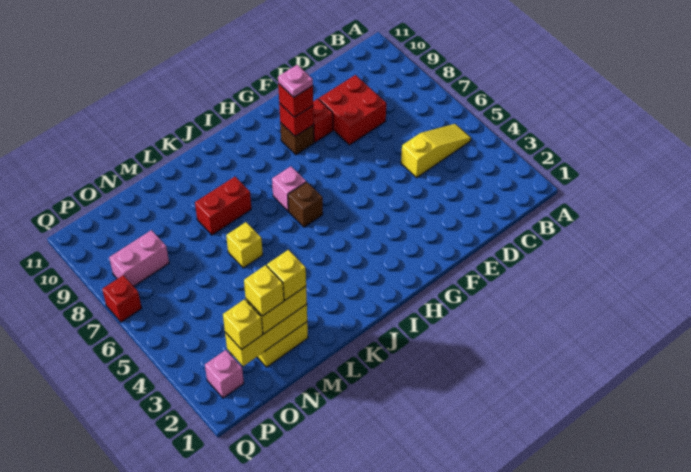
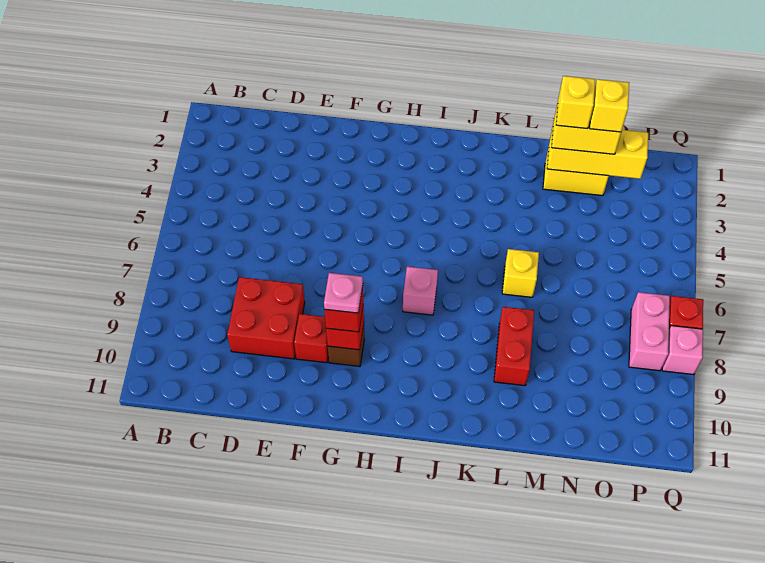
yellow 1x3 slope [401,124,471,178] -> none
brown 1x1 brick [288,182,323,227] -> none
red 1x2 brick [195,177,251,235] -> red 1x2 brick turned to [494,307,534,386]
yellow 1x1 brick [223,299,263,350] -> none
pink 1x2 brick [109,230,169,286] -> pink 1x2 brick turned to [629,292,670,371]
pink 1x1 brick [205,350,244,398] -> pink 1x1 brick moved to [662,326,703,375]

